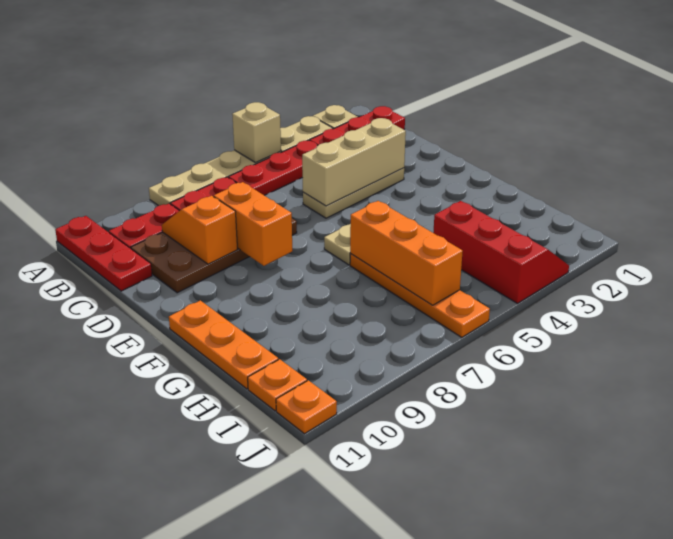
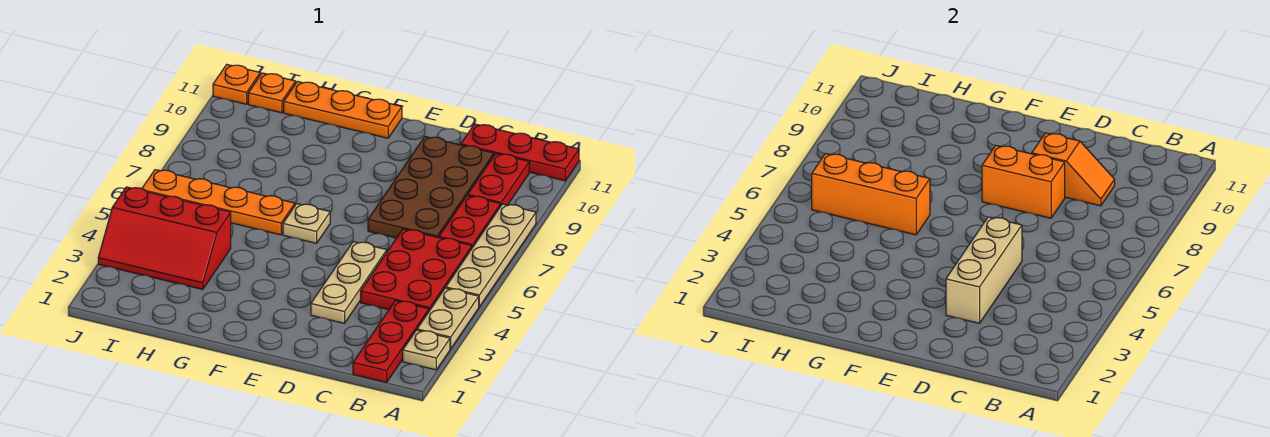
tan 1x1 brick [232,102,281,162] -> none
red 1x3 plate [229,140,318,195] -> red 2x3 plate [361,229,472,311]

